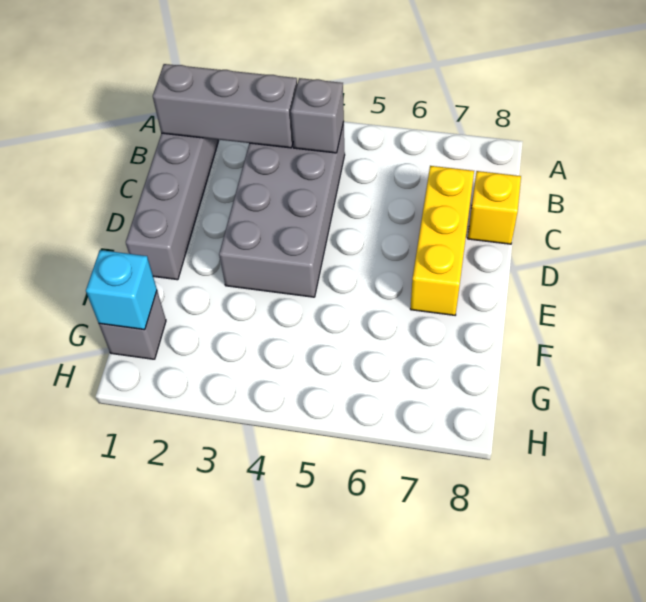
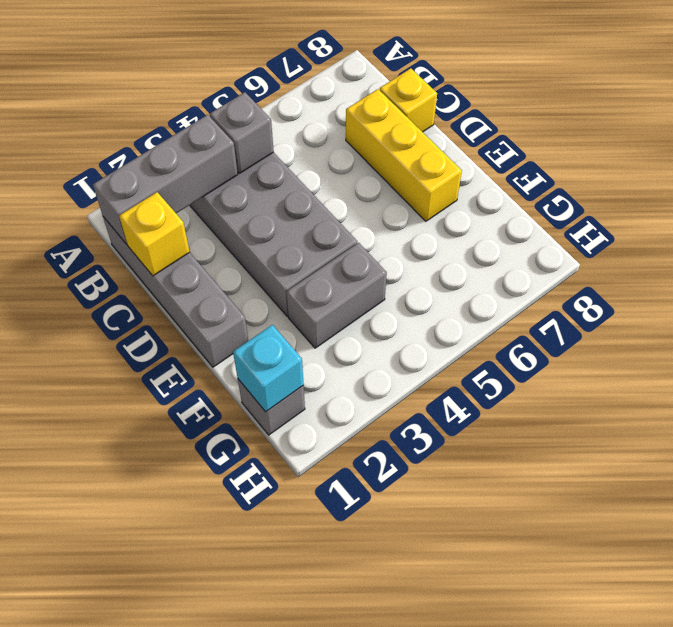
none -> yellow 1x1 brick [119,192,190,276]
none -> grey 1x2 brick [287,243,387,348]

